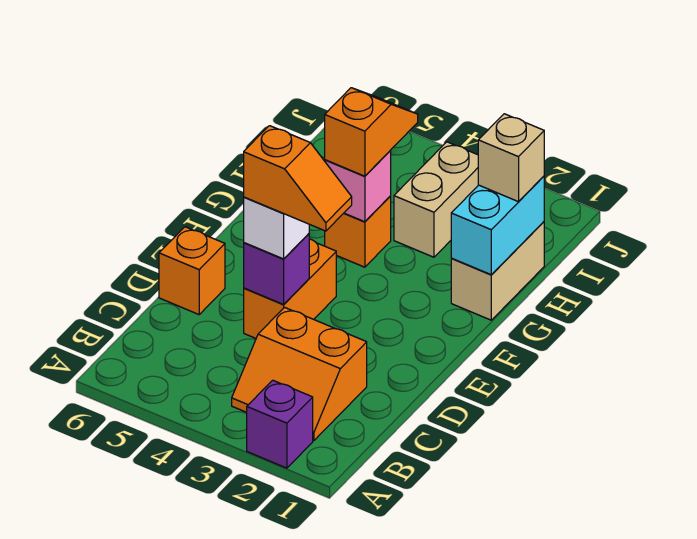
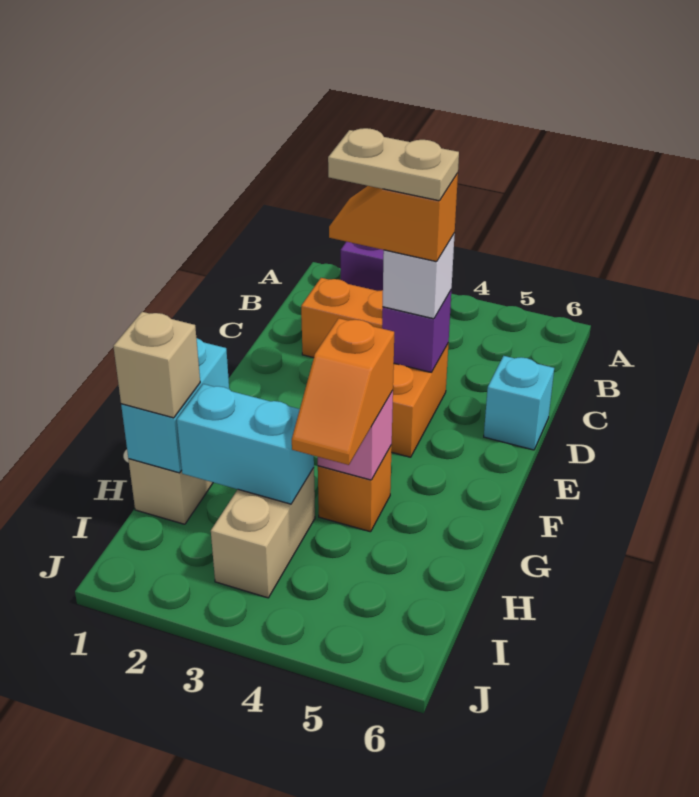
none -> tan 1x2 plate [328,128,459,201]
orange 1x1 brick [159,227,225,314] -> cyan 1x1 brick [484,356,554,450]
none -> cyan 1x2 brick [177,384,314,504]

